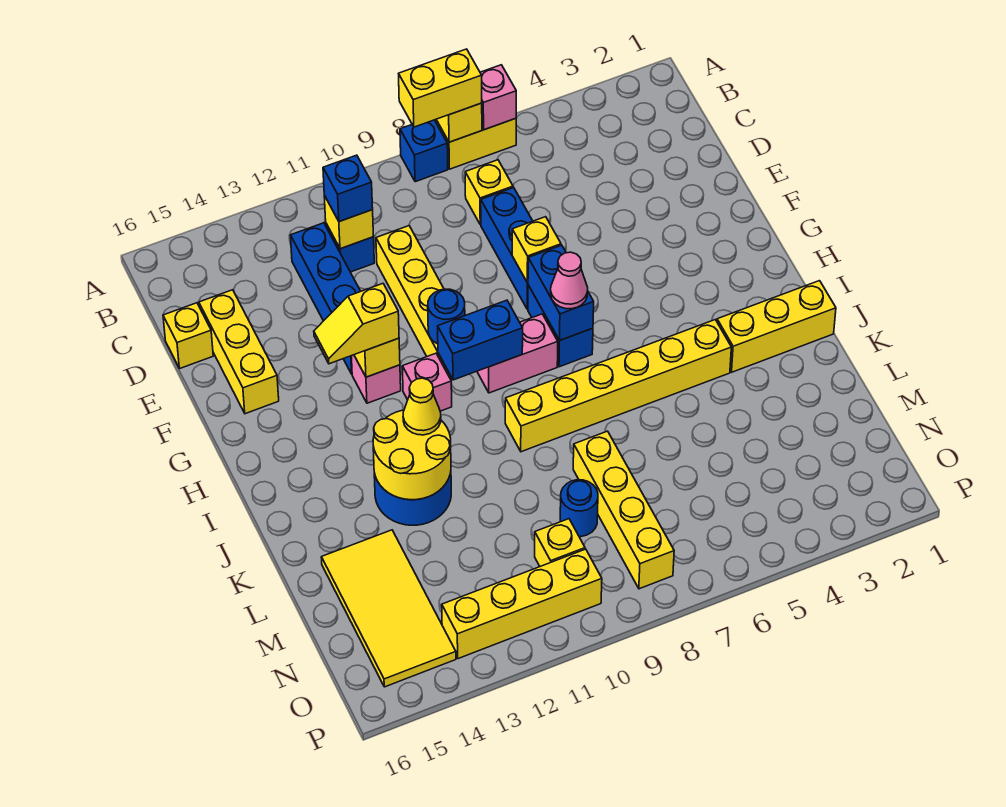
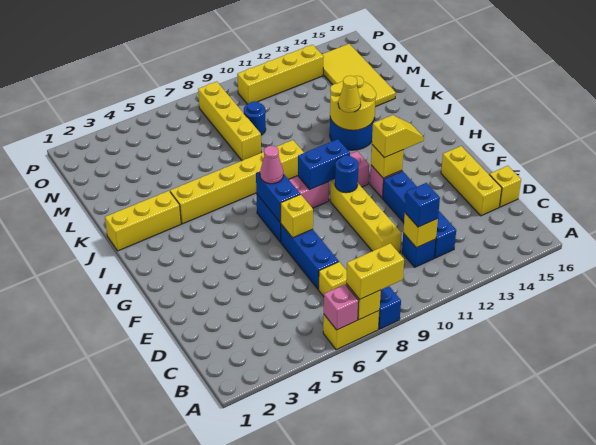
yellow 1x1 brick [535,519,585,566] -> none

